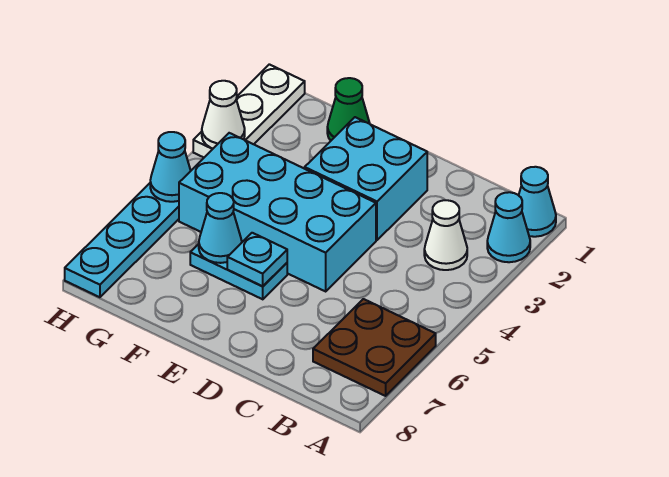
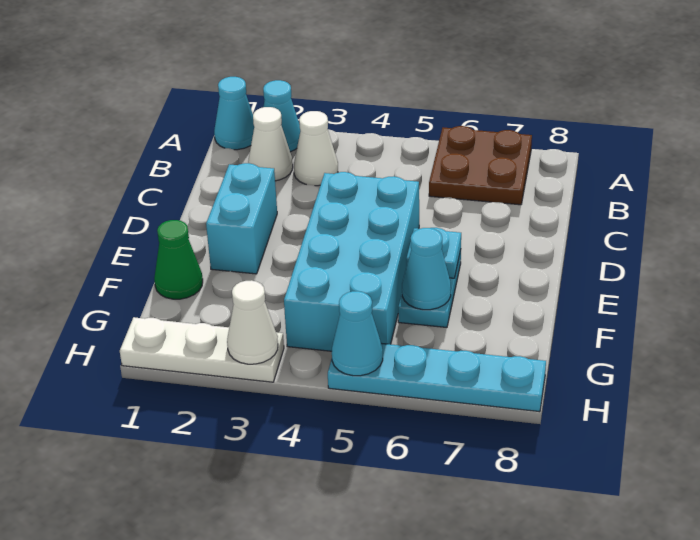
none -> white 1x1 cone [248,107,293,181]
cyan 2x2 brick [305,117,427,240] -> cyan 1x2 brick [206,163,277,274]

